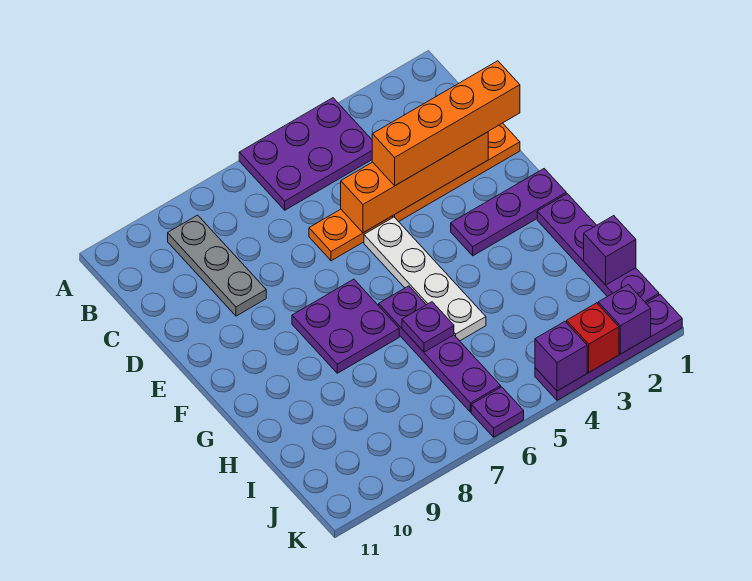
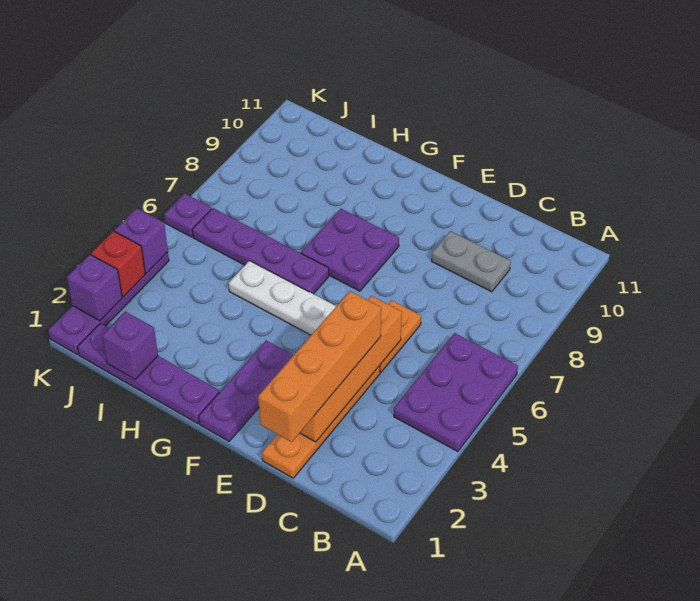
grey 1x3 plate [168,215,266,316] -> grey 1x2 plate [432,231,511,292]
purple 1x1 plate [402,302,454,352] -> none

